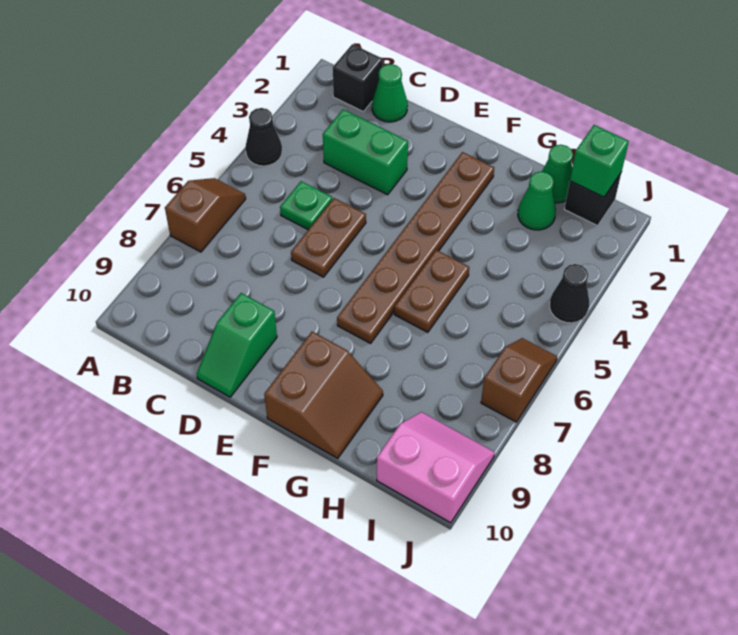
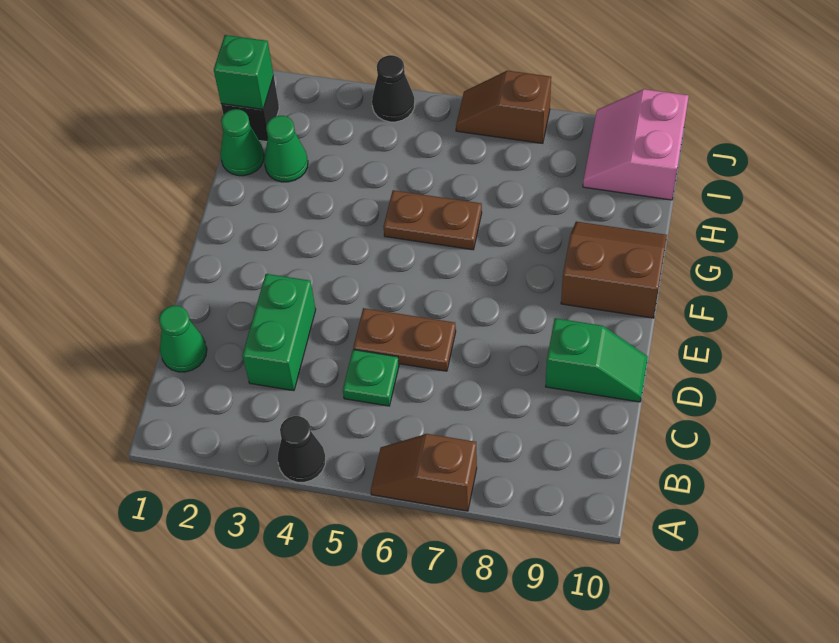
black 1x1 brick [333,44,383,111] -> none
brown 1x6 plate [337,152,494,343] -> none

